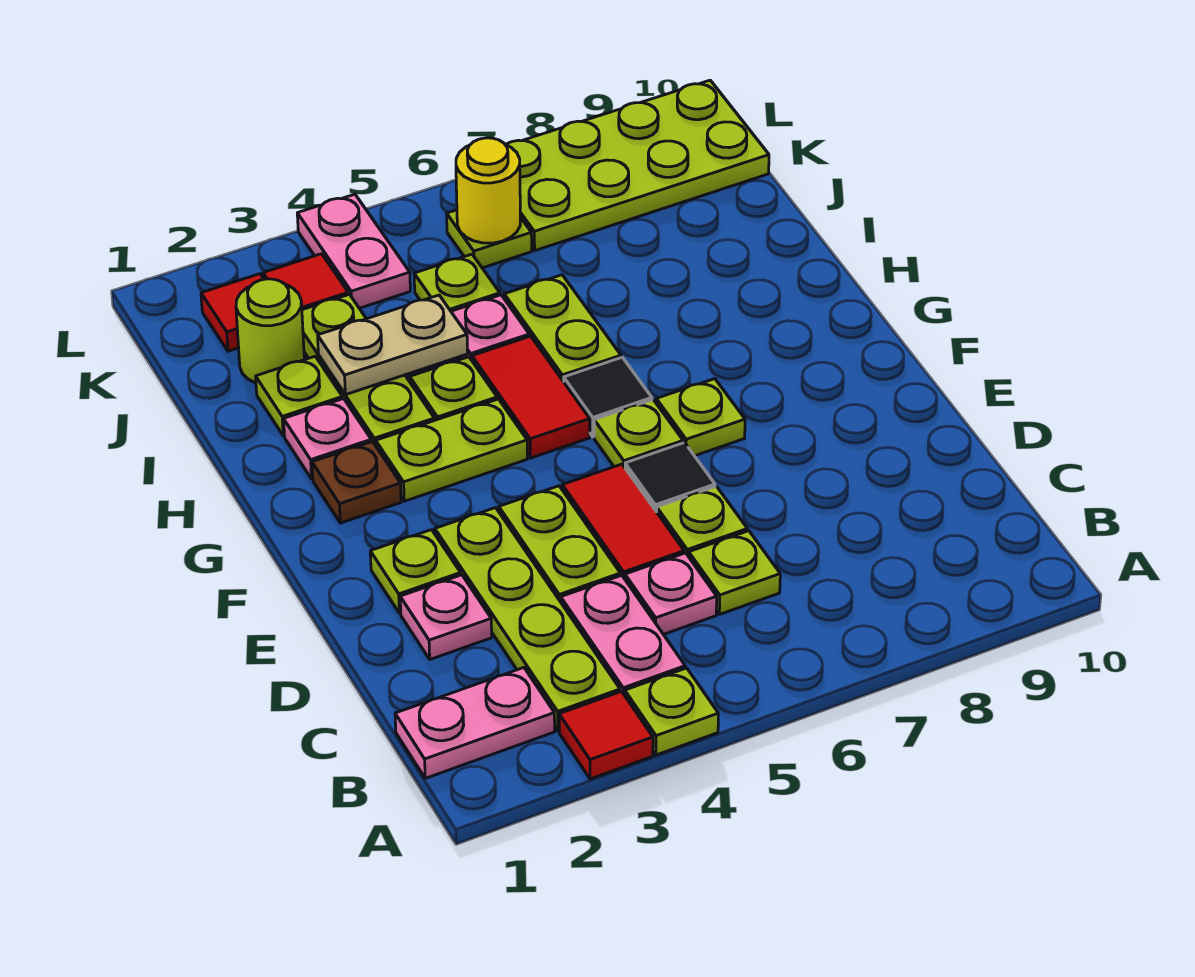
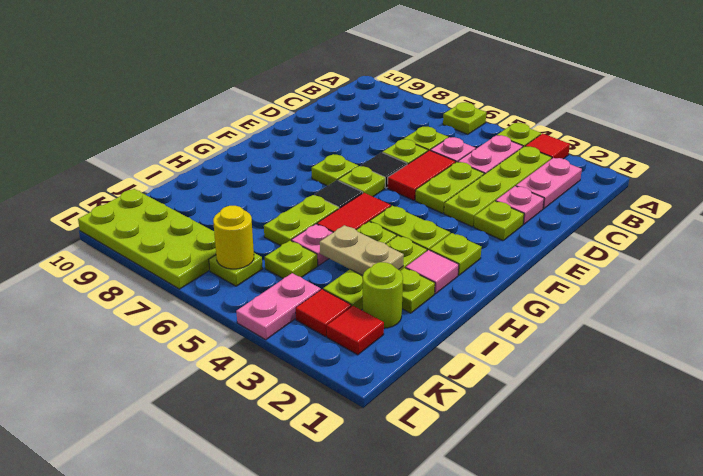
none -> lime 1x1 plate [443,102,486,134]
pink 1x2 plate [395,668,555,778] -> pink 1x2 plate turned to [516,158,582,209]
brown 1x1 plate [312,442,401,523] -> lime 1x1 plate [430,233,481,275]
pink 1x1 plate [284,399,371,479] -> pink 1x1 tile [406,250,459,294]

